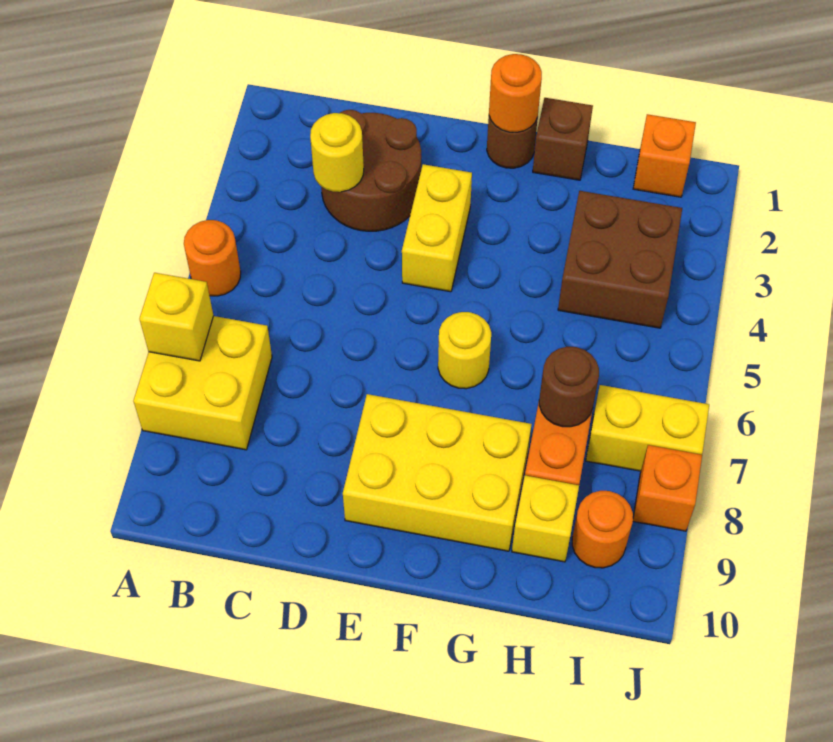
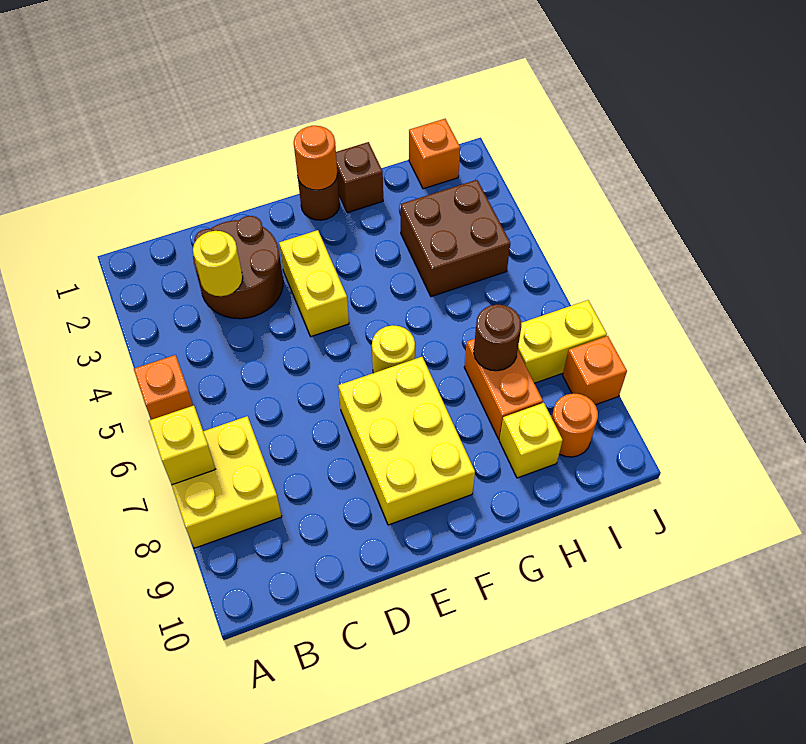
orange 1x1 round brick [184,220,241,296] -> orange 1x1 brick [134,355,193,420]
yellow 2x3 brick [343,394,532,551] -> yellow 2x3 brick turned to [338,357,475,525]

